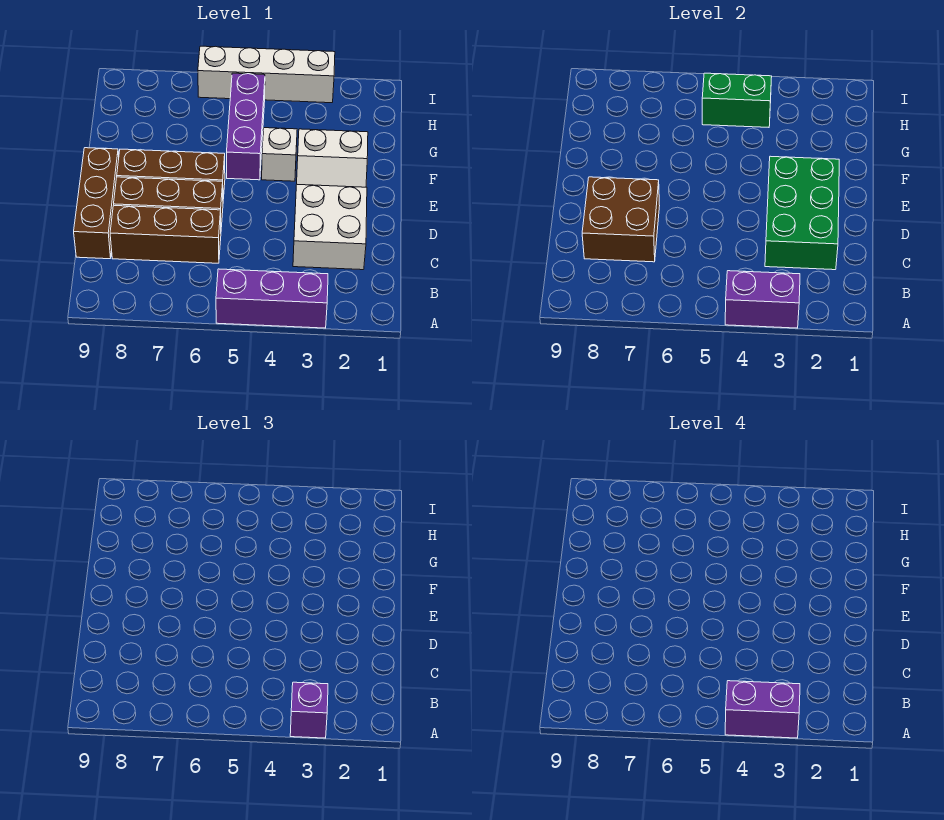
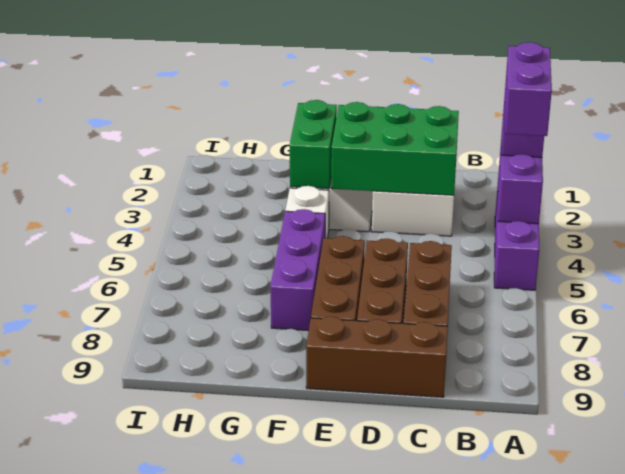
brown 2x2 brick [582,177,660,262] -> none
purple 1x3 brick [227,73,265,180] -> purple 1x3 brick turned to [270,209,325,331]
green 1x2 brick [702,73,772,127] -> green 1x2 brick moved to [290,100,337,189]
white 1x4 brick [198,46,335,103] -> none

